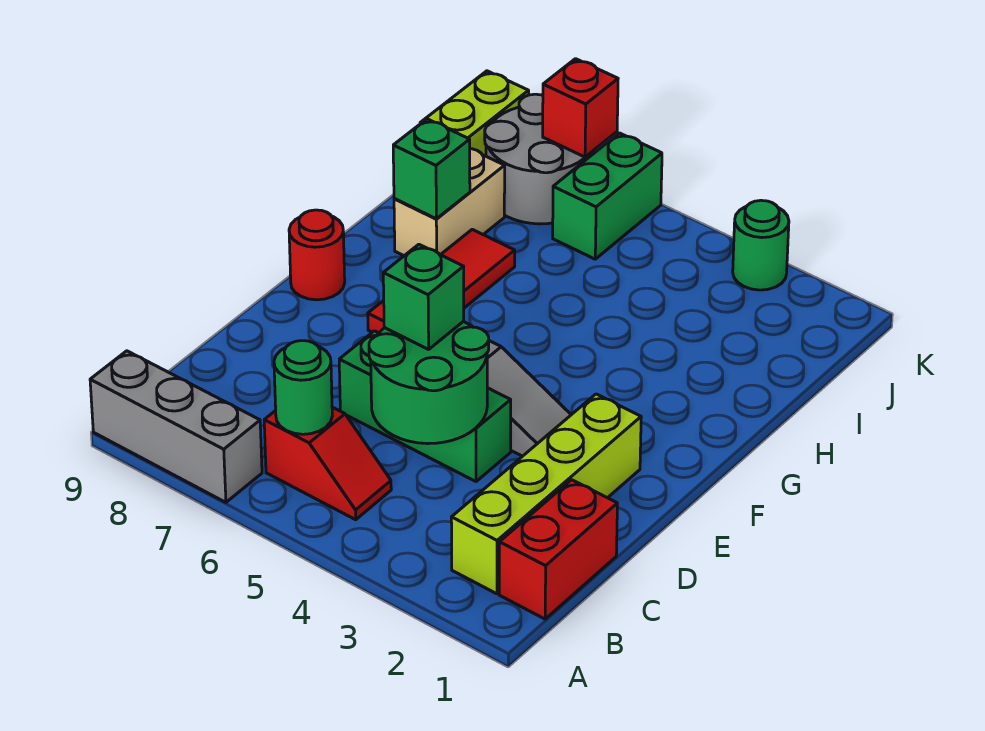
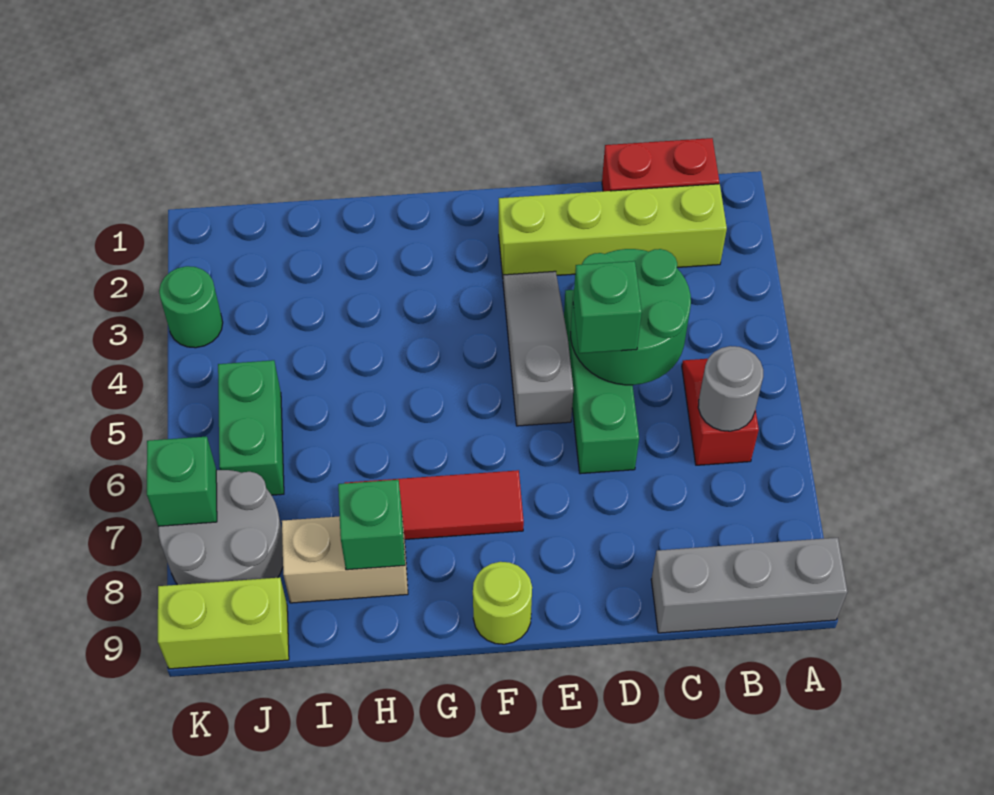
grey 1x3 brick [90,351,262,502] -> grey 1x3 brick turned to [651,538,848,633]
green 1x1 round brick [274,341,332,434] -> grey 1x1 round brick [698,346,763,431]
red 1x1 round brick [289,210,345,300] -> lime 1x1 round brick [473,562,532,644]
green 1x2 brick [553,133,662,259] -> green 1x2 brick turned to [218,360,284,495]
red 1x1 brick [543,59,618,157] -> green 1x1 brick [147,437,217,526]

